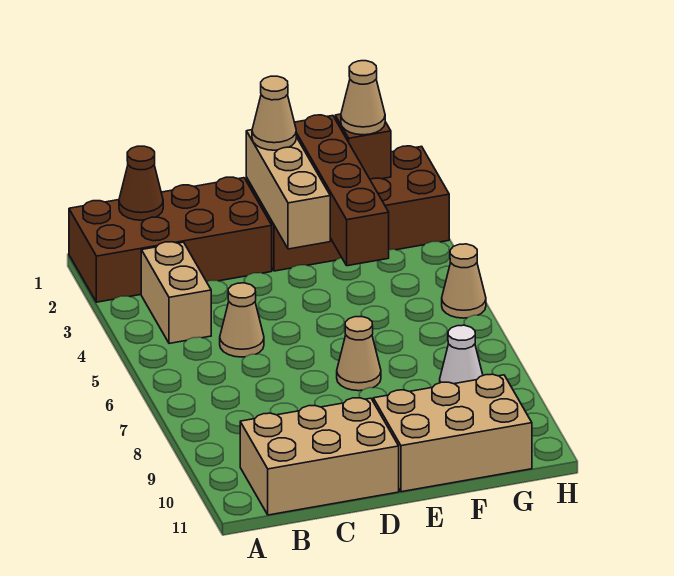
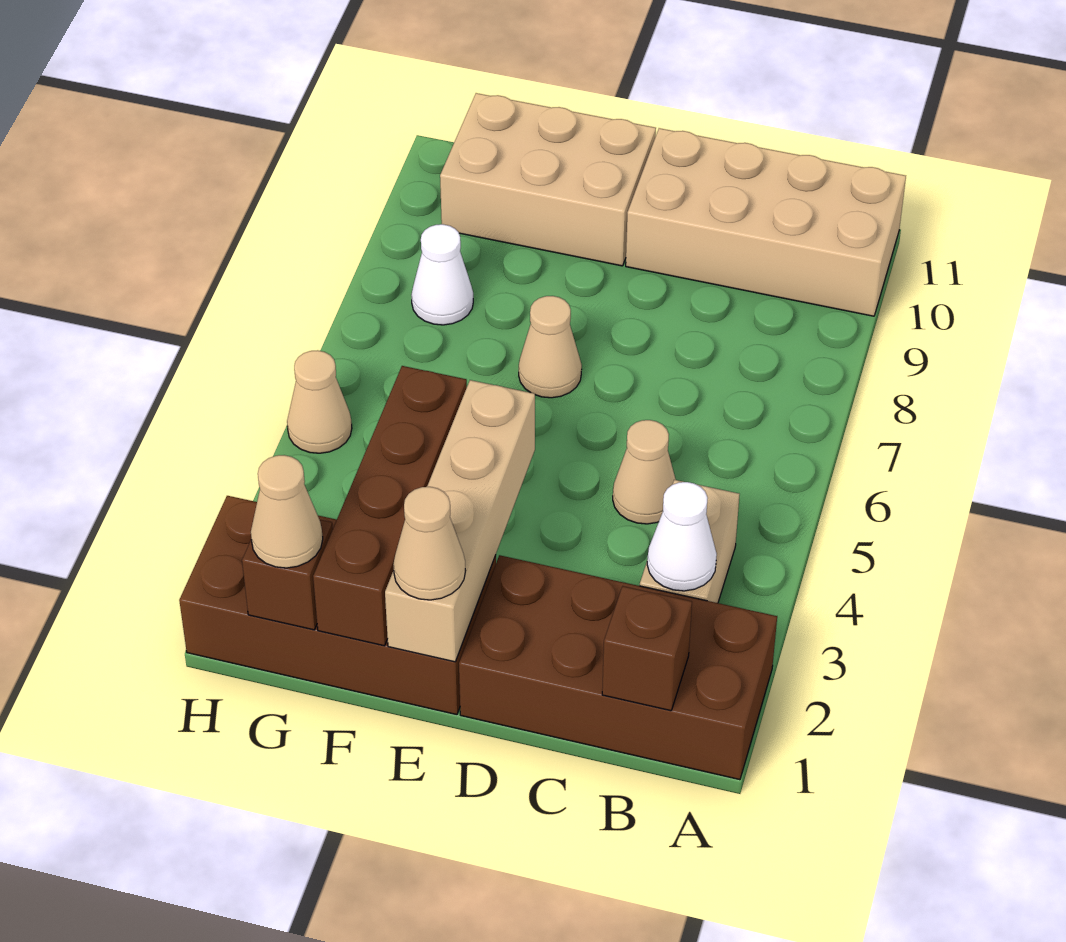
brown 1x1 cone [119,146,163,220] -> brown 1x1 brick [602,586,692,711]
none -> white 1x1 cone [647,482,717,591]
tan 2x3 brick [240,398,399,515] -> tan 2x4 brick [626,128,906,316]
tan 1x3 brick [246,130,330,249] -> tan 1x4 brick [385,380,535,662]

